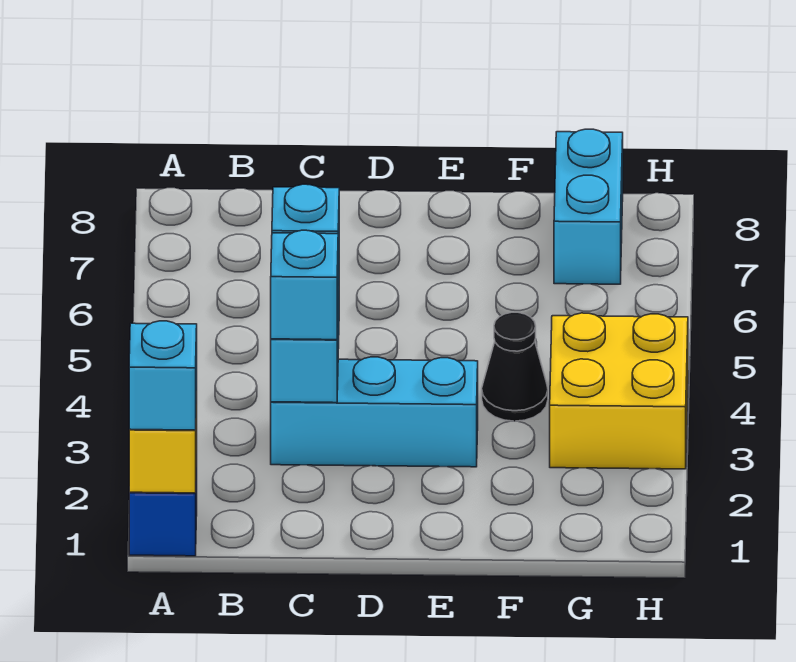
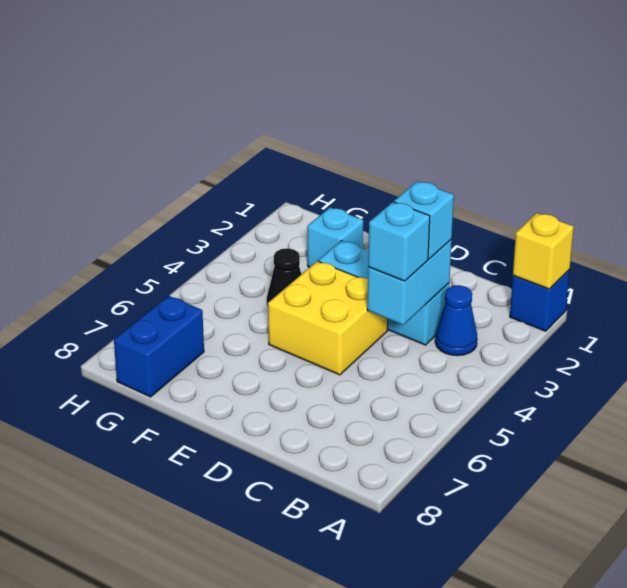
cyan 1x1 brick [129,321,197,430] -> cyan 1x1 brick moved to [307,207,363,267]
none -> blue 1x1 cone [435,285,477,356]
yellow 2x2 brick [550,313,688,469] -> yellow 2x2 brick moved to [268,261,388,375]
cyan 1x2 brick [554,129,623,284] -> blue 1x2 brick [114,296,204,397]

